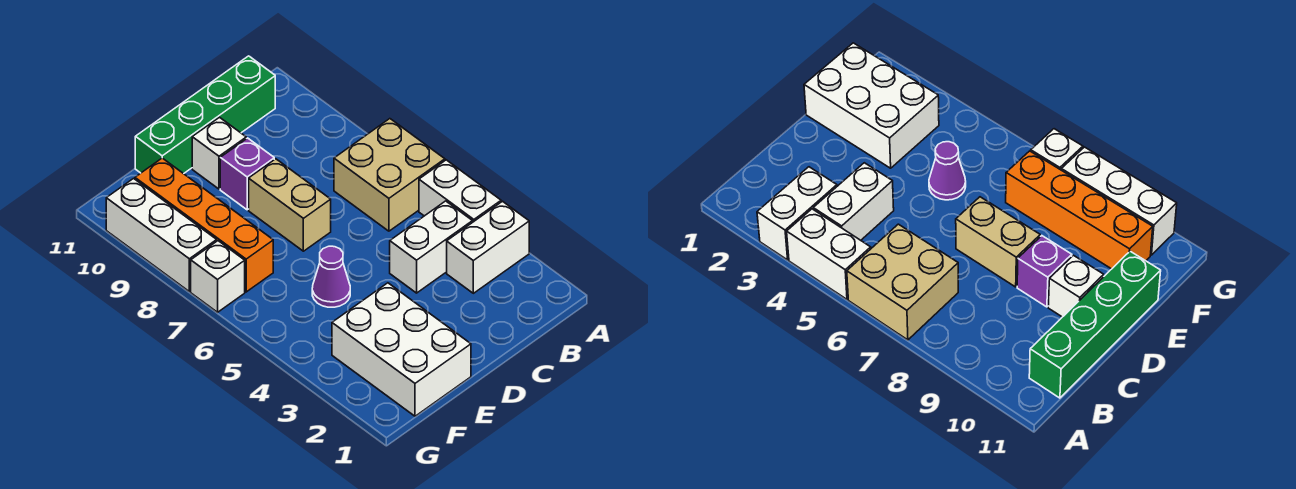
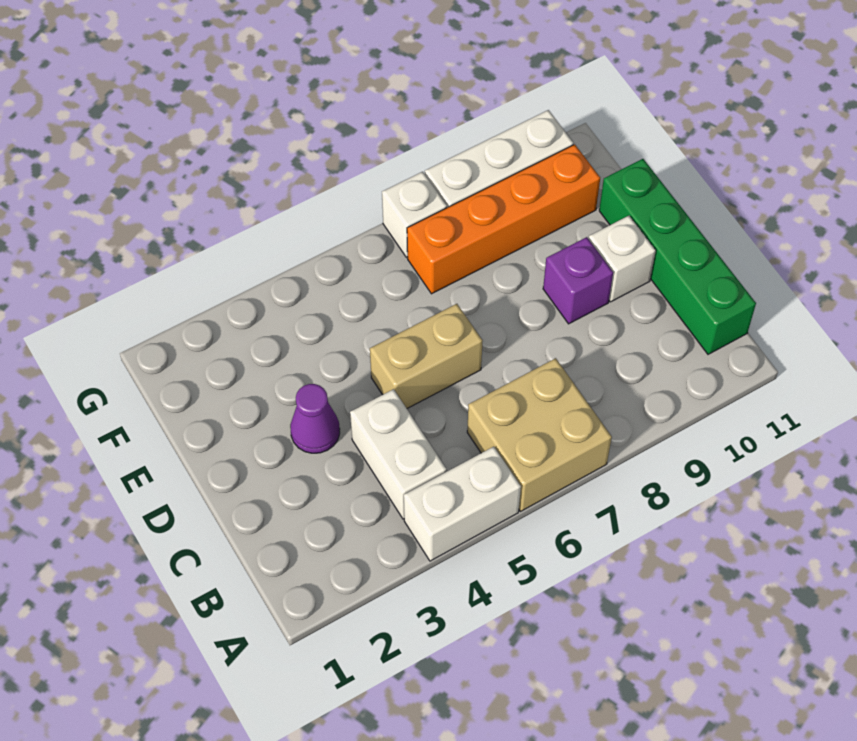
white 1x2 brick [447,201,529,293] -> none
tan 1x2 brick [249,159,331,251] -> tan 1x2 brick moved to [370,304,483,408]
white 2x3 brick [332,283,471,416] -> none
purple 1x1 cone [312,246,350,307] -> purple 1x1 cone moved to [290,384,340,453]

